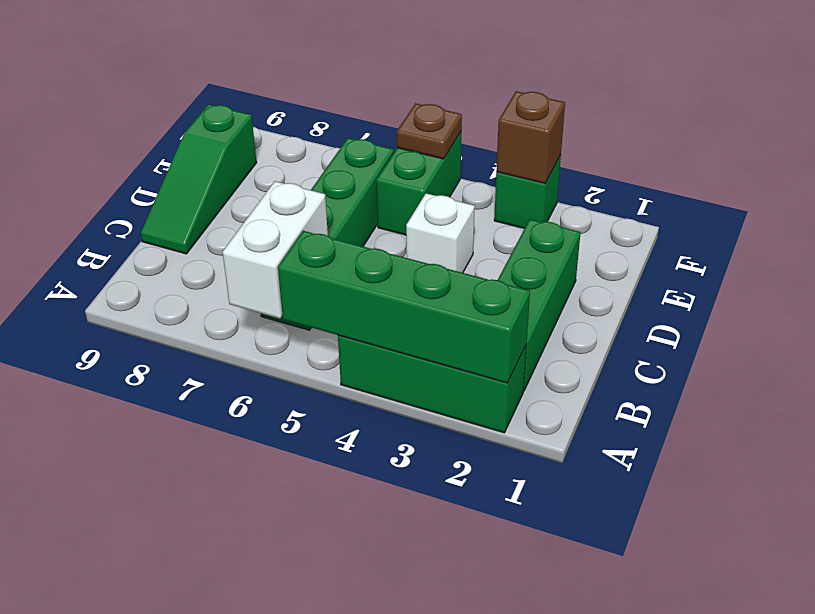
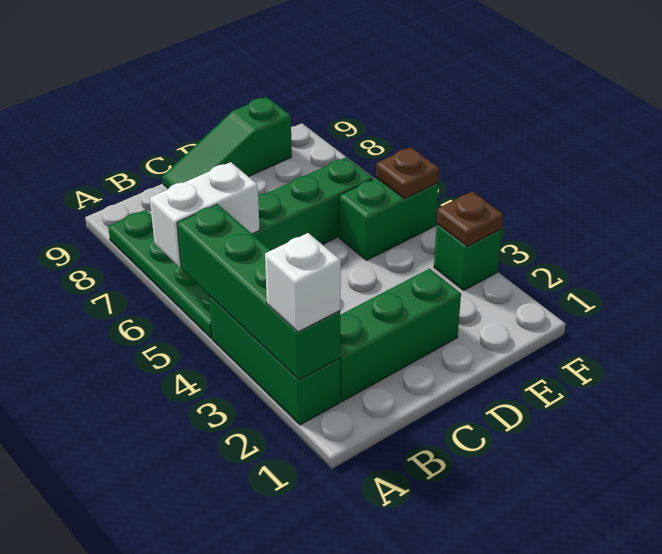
none -> green 1x4 plate [108,210,212,338]
white 1x1 brick [406,193,475,273] -> white 1x1 brick moved to [265,233,341,332]
brown 1x1 brick [496,91,565,183] -> brown 1x1 plate [437,192,503,246]

